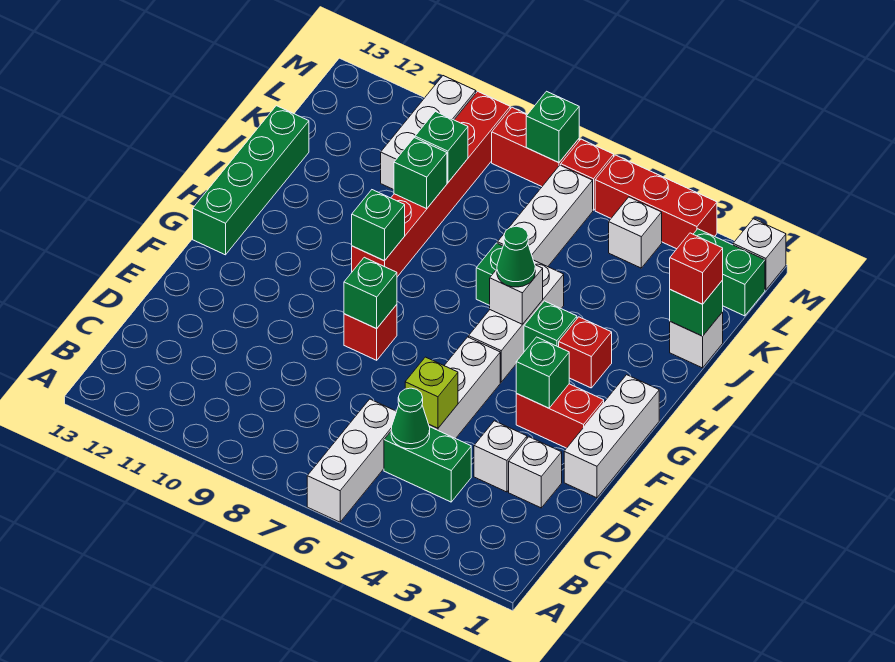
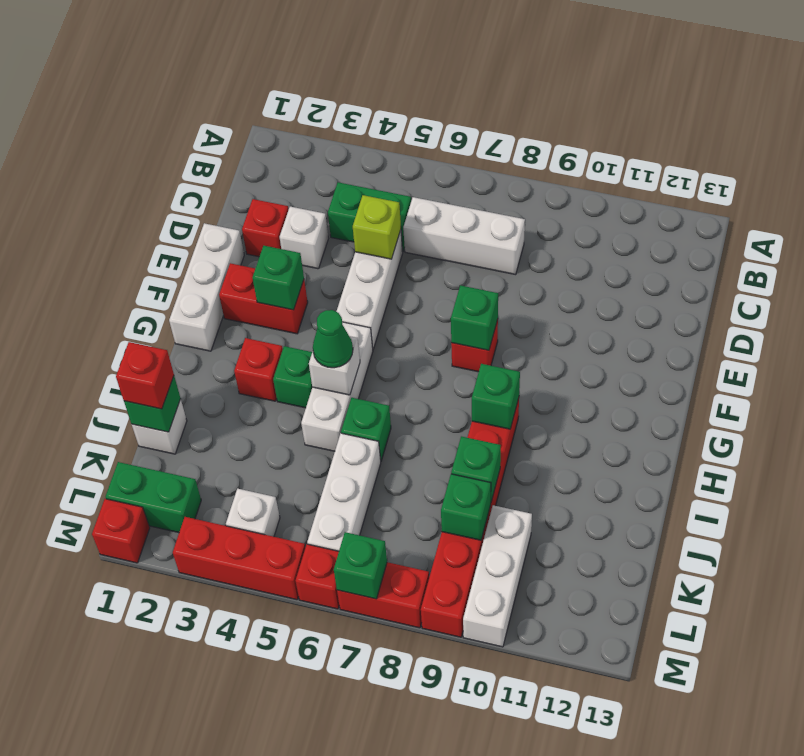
white 1x3 brick [307,399,396,522] -> white 1x3 brick turned to [403,197,525,275]
green 1x1 cone [391,388,430,449] -> none
white 1x1 brick [509,437,562,508] -> red 1x1 brick [242,199,289,257]
green 1x4 brick [193,106,309,255] -> none
white 1x1 brick [733,219,786,290] -> red 1x1 brick [92,499,150,563]

